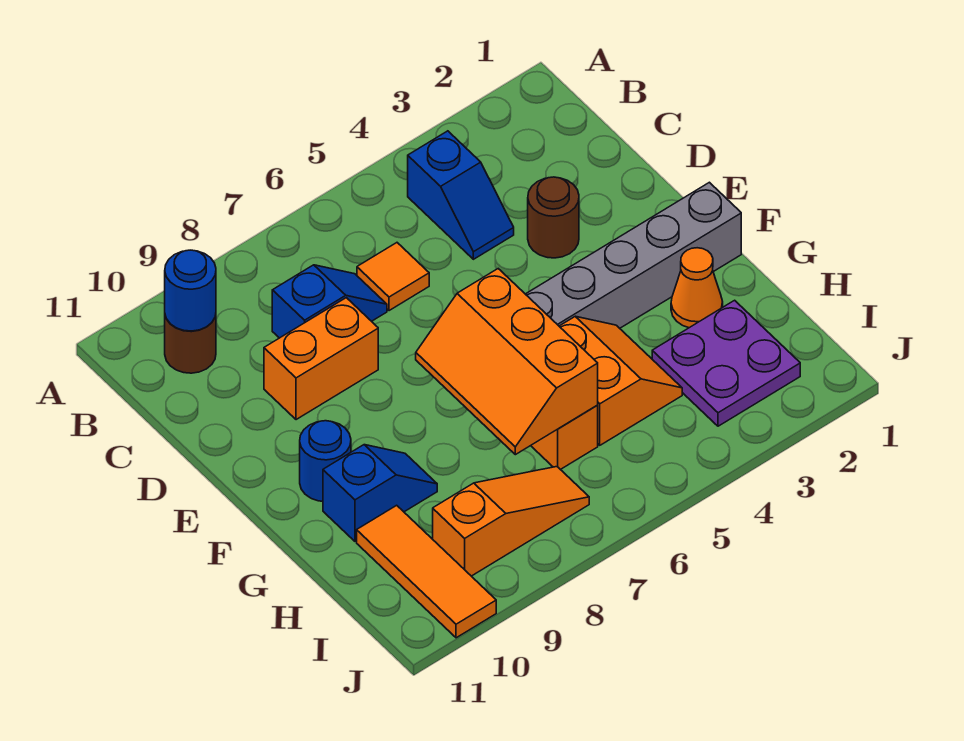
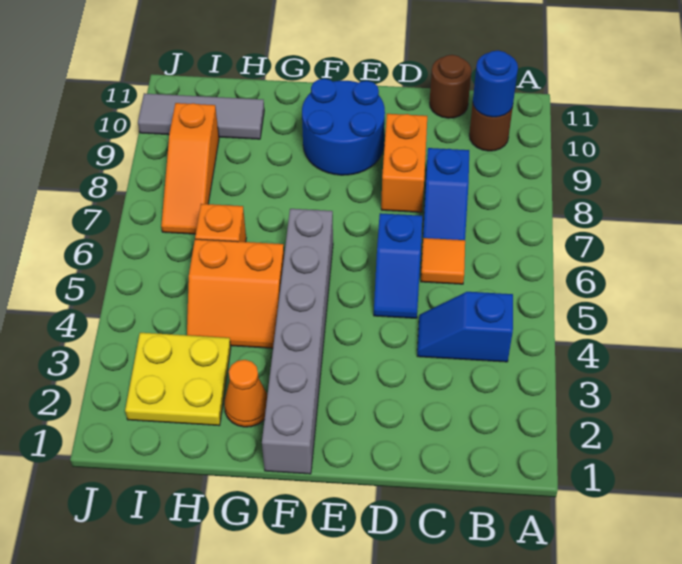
brown 1x1 round brick [528,177,579,258] -> brown 1x1 round brick moved to [430,55,471,118]
orange 2x3 slope [416,269,598,455] -> none
blue 1x1 round brick [300,421,351,501] -> blue 2x2 round brick [302,79,385,175]
blue 1x2 slope [323,445,437,541] -> blue 1x2 slope moved to [374,213,422,318]
purple 2x2 plate [652,300,800,426] -> yellow 2x2 plate [125,333,231,426]
orange 1x3 tile [357,505,496,638] -> grey 1x3 tile [138,93,264,139]

